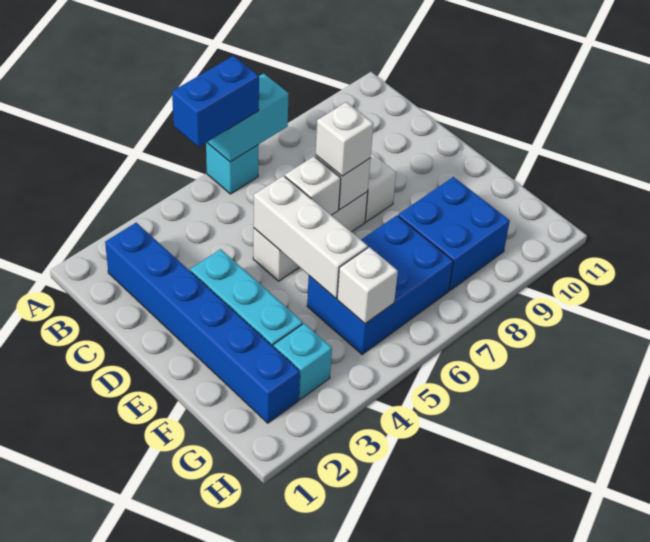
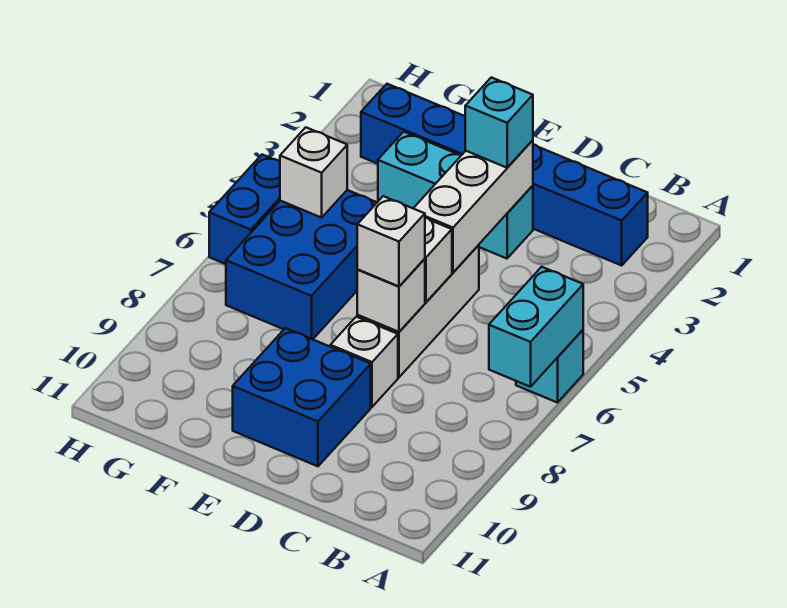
blue 1x2 brick [172,56,259,147] -> blue 1x2 brick moved to [209,155,280,264]
white 1x3 brick [253,176,368,298] -> white 1x3 brick turned to [413,140,533,272]
blue 2x2 brick [398,177,510,291] -> blue 2x2 brick moved to [233,328,371,466]
cyan 1x1 brick [274,323,332,400] -> cyan 1x1 brick moved to [465,77,533,168]

